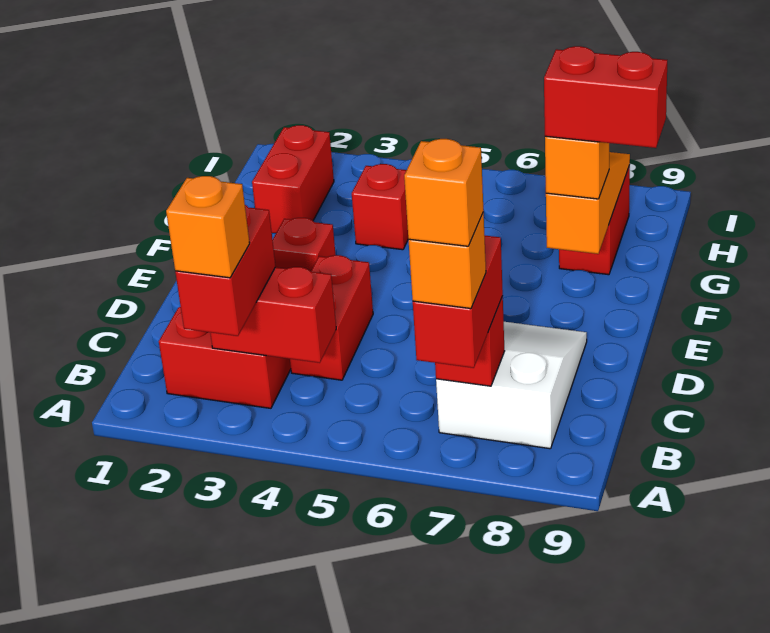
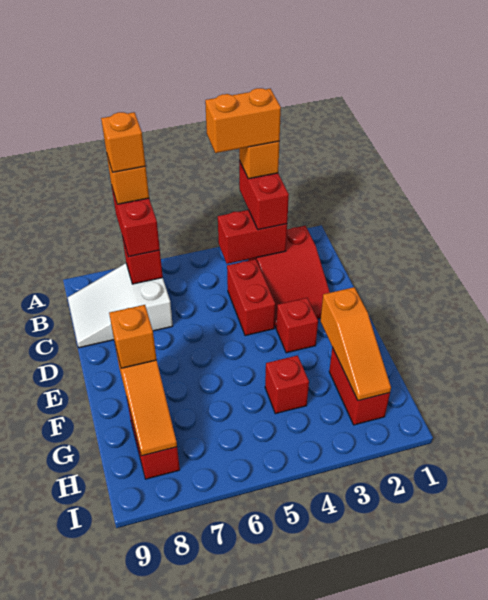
none -> orange 1x2 brick [205,88,281,153]
white 2x3 slope [436,322,587,449] -> white 2x3 slope turned to [68,263,173,348]
none -> orange 1x3 slope [320,287,391,401]
red 1x2 brick [544,46,667,148] -> none

